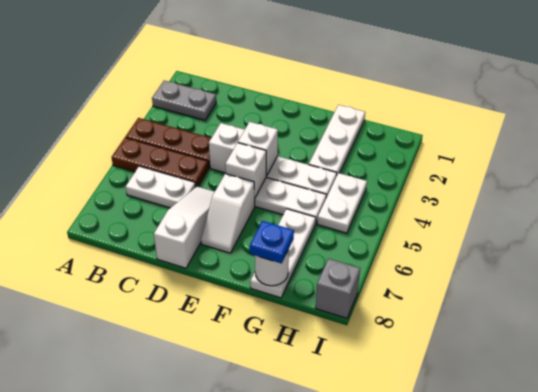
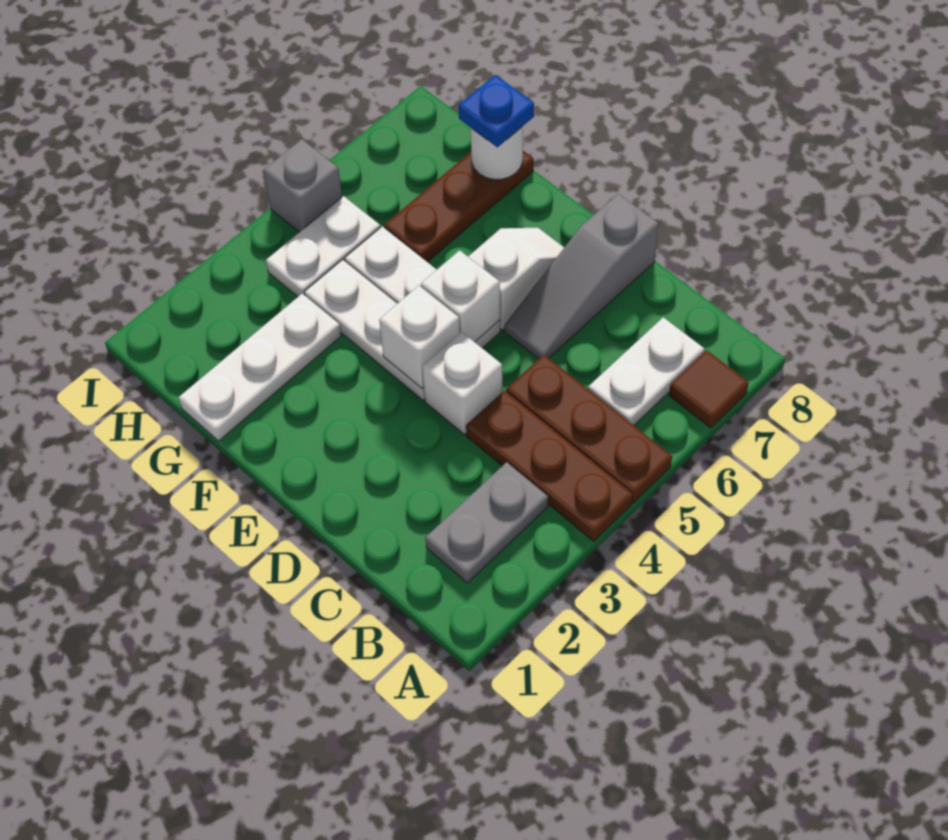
grey 1x2 plate [152,81,216,120] -> grey 1x2 plate turned to [426,462,548,583]
none -> brown 1x1 tile [669,350,749,428]
white 1x2 plate [126,166,195,208] -> white 1x2 plate turned to [588,317,704,425]
white 1x3 slope [154,187,215,268] -> grey 1x3 slope [504,194,658,359]
white 1x3 plate [250,209,316,298] -> brown 1x3 plate [384,151,534,262]
grey 1x1 brick [316,259,360,318] -> grey 1x1 brick moved to [264,139,342,232]

